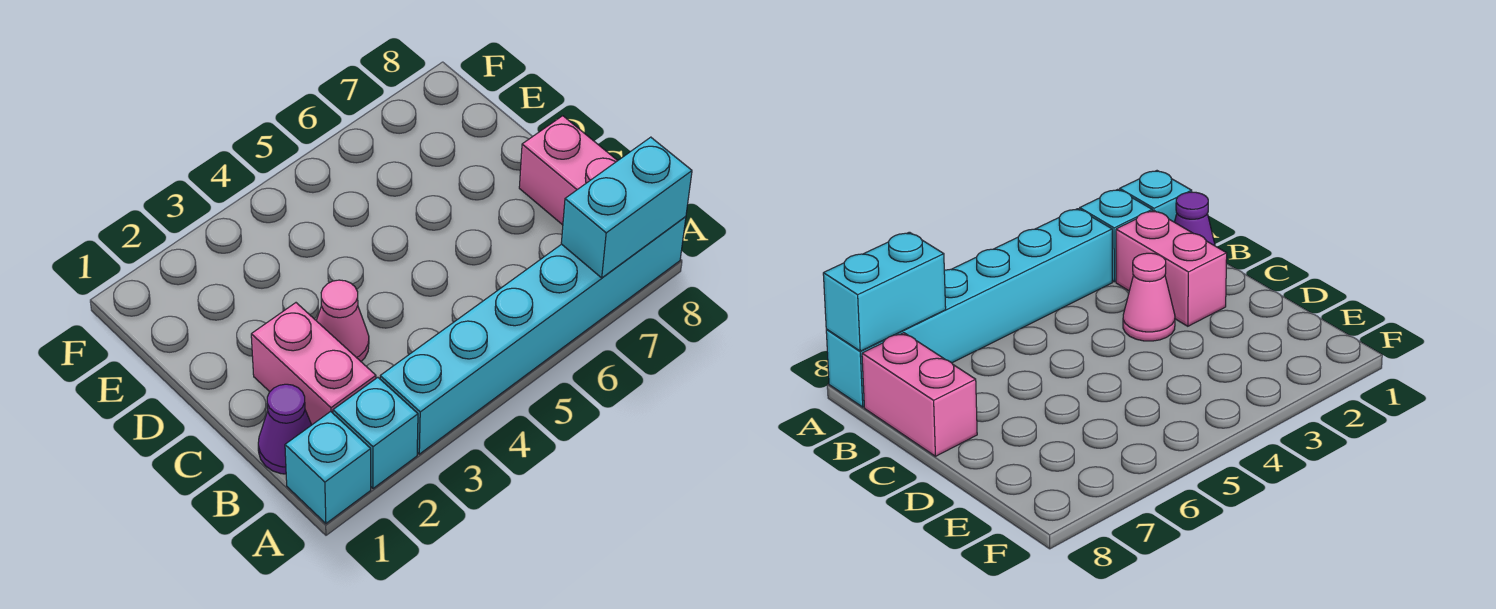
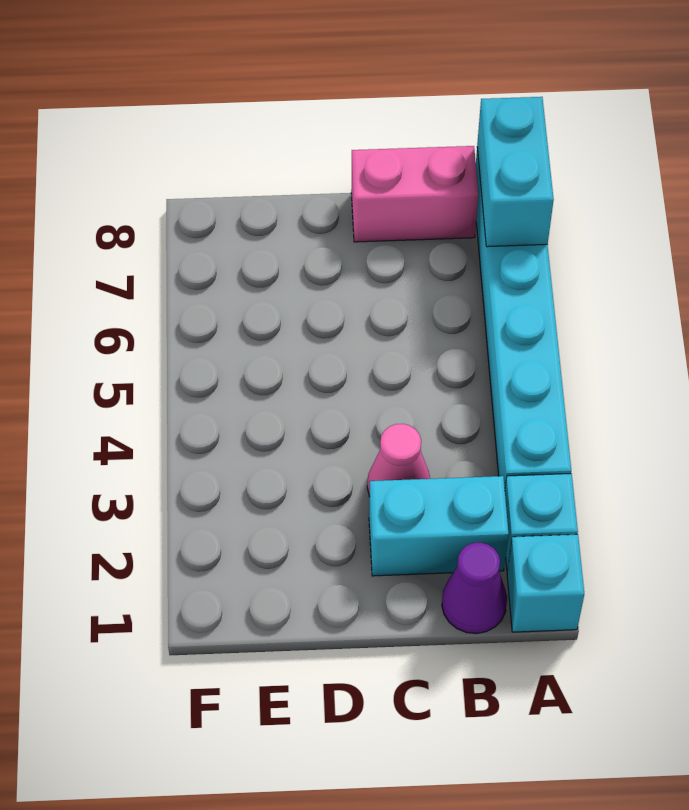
pink 1x2 brick [251,303,376,425] -> cyan 1x2 brick [369,476,509,576]

